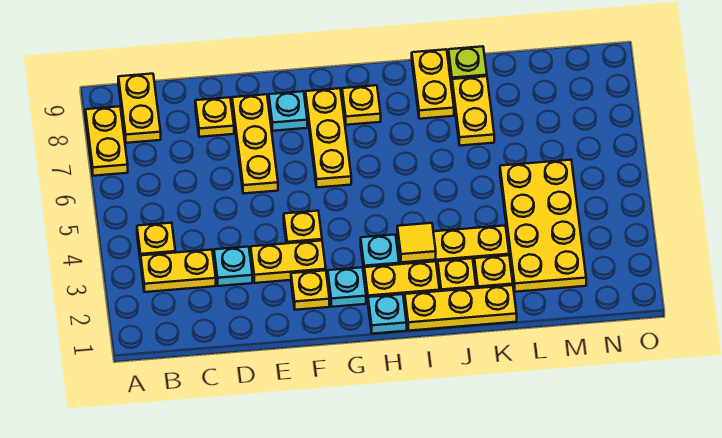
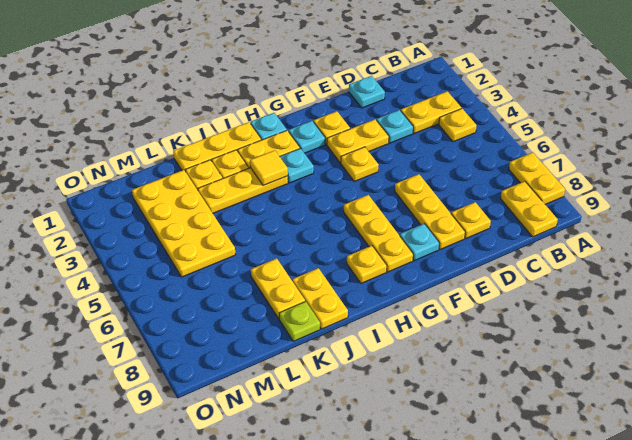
none -> cyan 1x1 plate [349,76,385,108]

